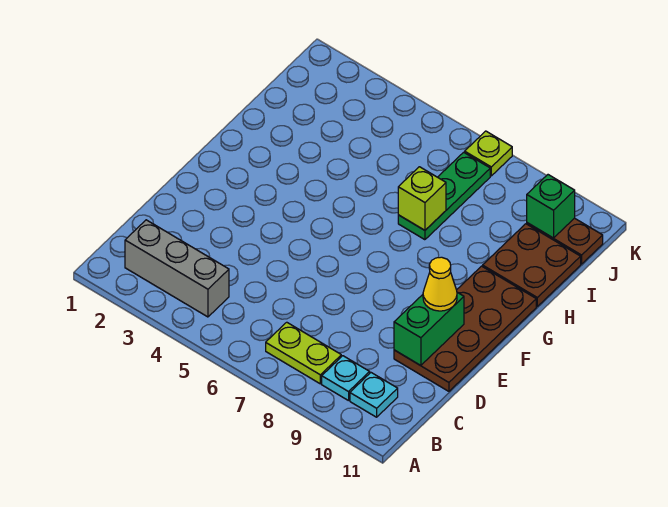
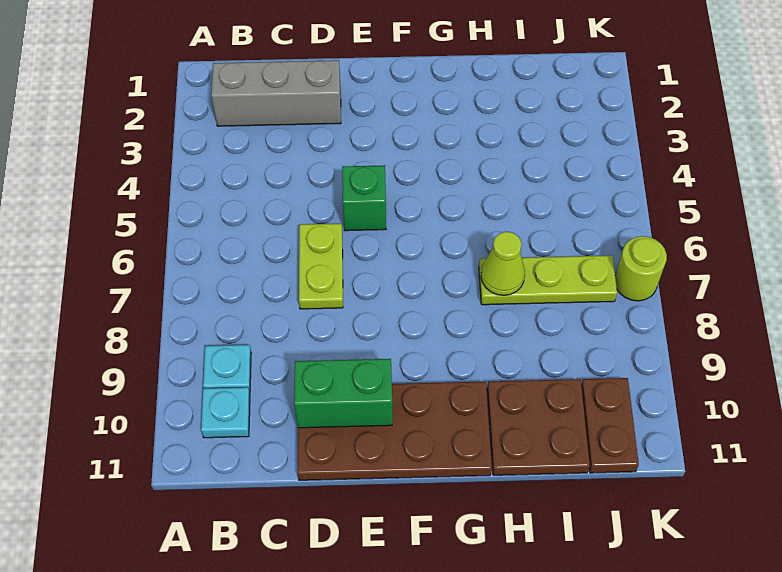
grey 1x3 brick [125,220,229,317] -> grey 1x3 brick turned to [211,60,341,126]
lime 1x2 plate [266,322,341,384] -> lime 1x2 plate moved to [299,223,343,309]
yellow 1x1 cone [423,257,457,311] -> none
green 1x3 plate [398,152,490,240] -> lime 1x3 plate [479,255,617,305]
lime 1x1 brick [398,167,446,230] -> lime 1x1 cone [481,232,525,295]
green 1x1 brick [527,175,575,238] -> green 1x1 brick moved to [342,165,386,231]
lime 1x1 plate [465,131,512,176] -> lime 1x1 round brick [615,236,667,301]

